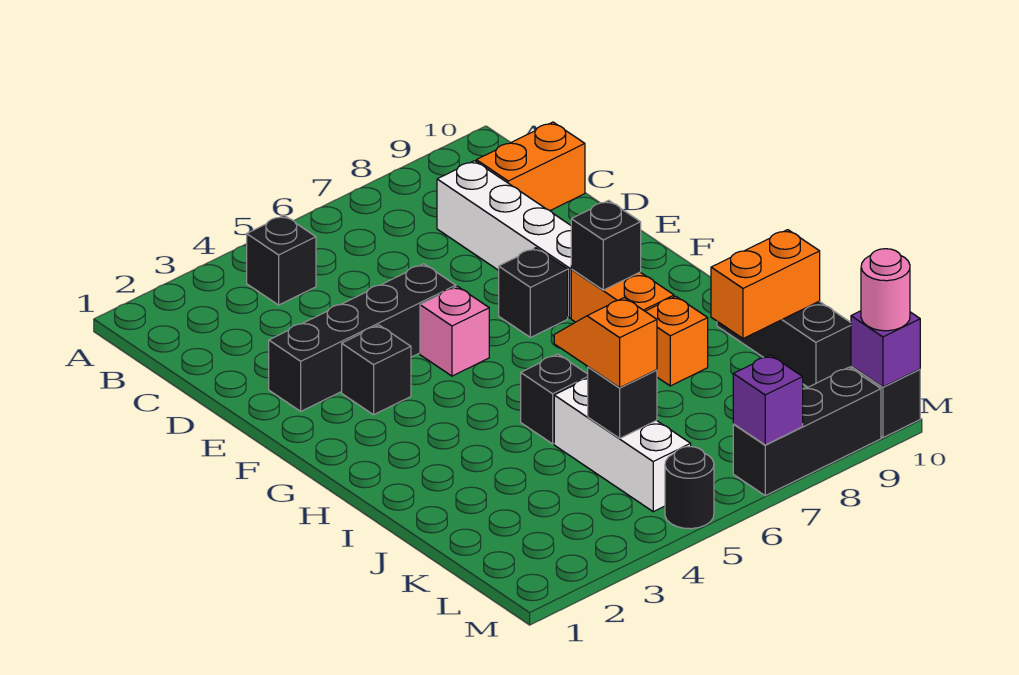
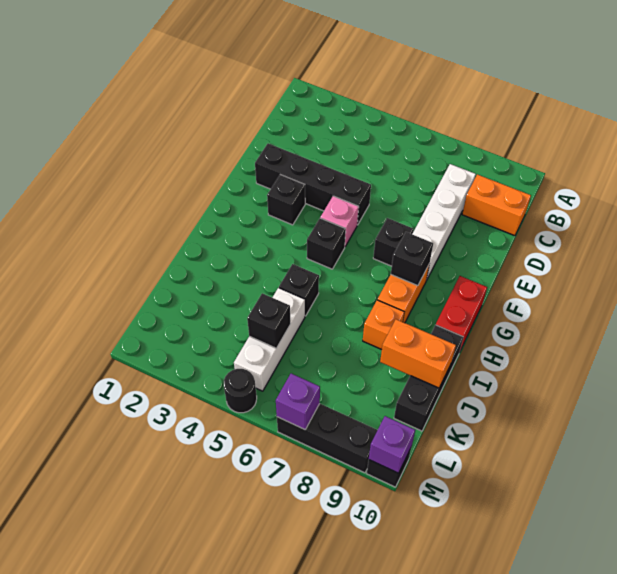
black 1x1 brick [247,215,316,305] -> black 1x1 brick moved to [307,218,346,269]
none -> red 1x2 brick [436,276,487,351]
orange 1x2 slope [554,298,657,388] -> none
pink 1x1 round brick [861,249,910,331] -> none

